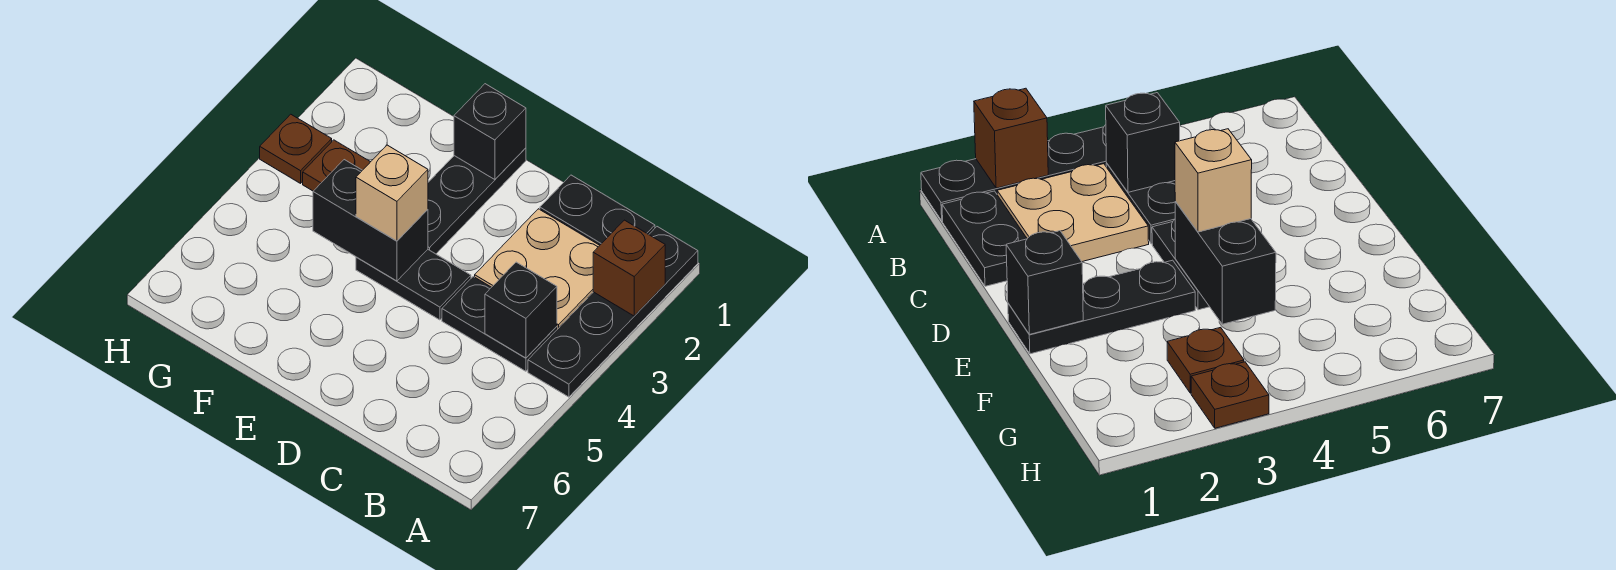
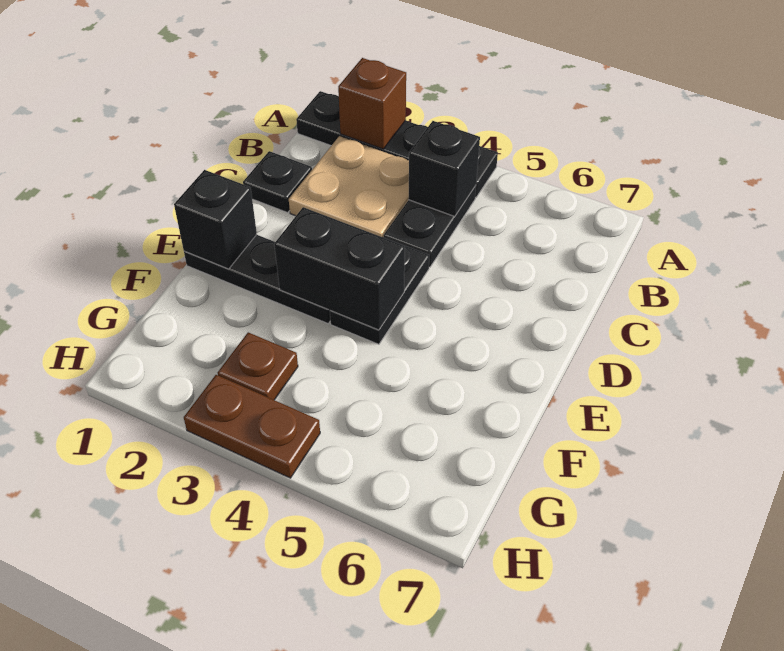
black 1x2 plate [540,175,655,245] -> black 1x1 plate [243,151,312,213]
black 1x2 brick [313,160,428,281] -> black 1x2 brick turned to [274,207,405,330]
tan 1x1 brick [356,145,428,241] -> none
brown 1x1 plate [260,114,332,183] -> brown 1x2 plate [184,375,320,478]

